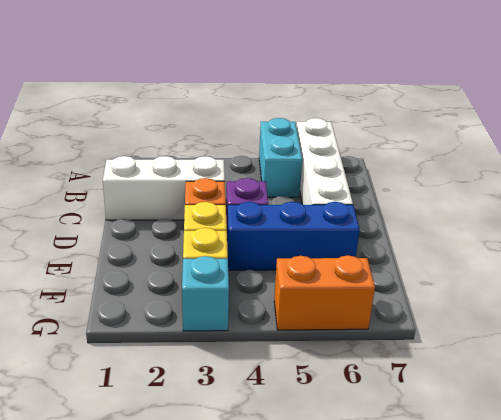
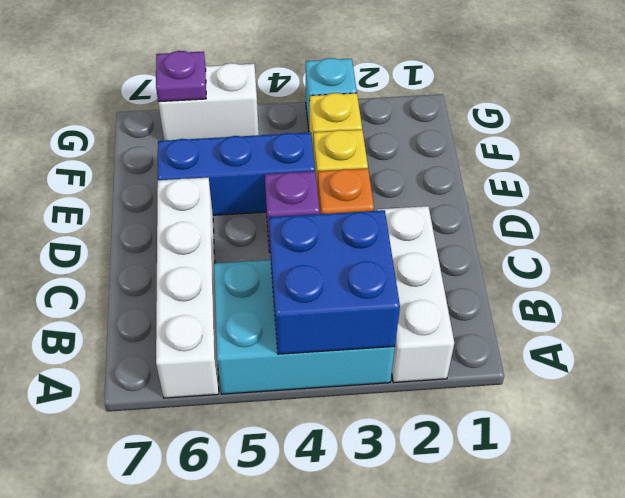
none -> blue 2x2 brick [269,210,400,354]
cyan 1x2 brick [259,118,302,197] -> cyan 2x3 brick [214,260,395,394]
white 1x3 brick [103,156,225,220] -> white 1x3 brick turned to [377,206,454,383]
orange 1x2 brick [274,255,375,330] -> white 1x2 brick [158,63,259,141]
none -> purple 1x1 plate [156,51,206,102]

